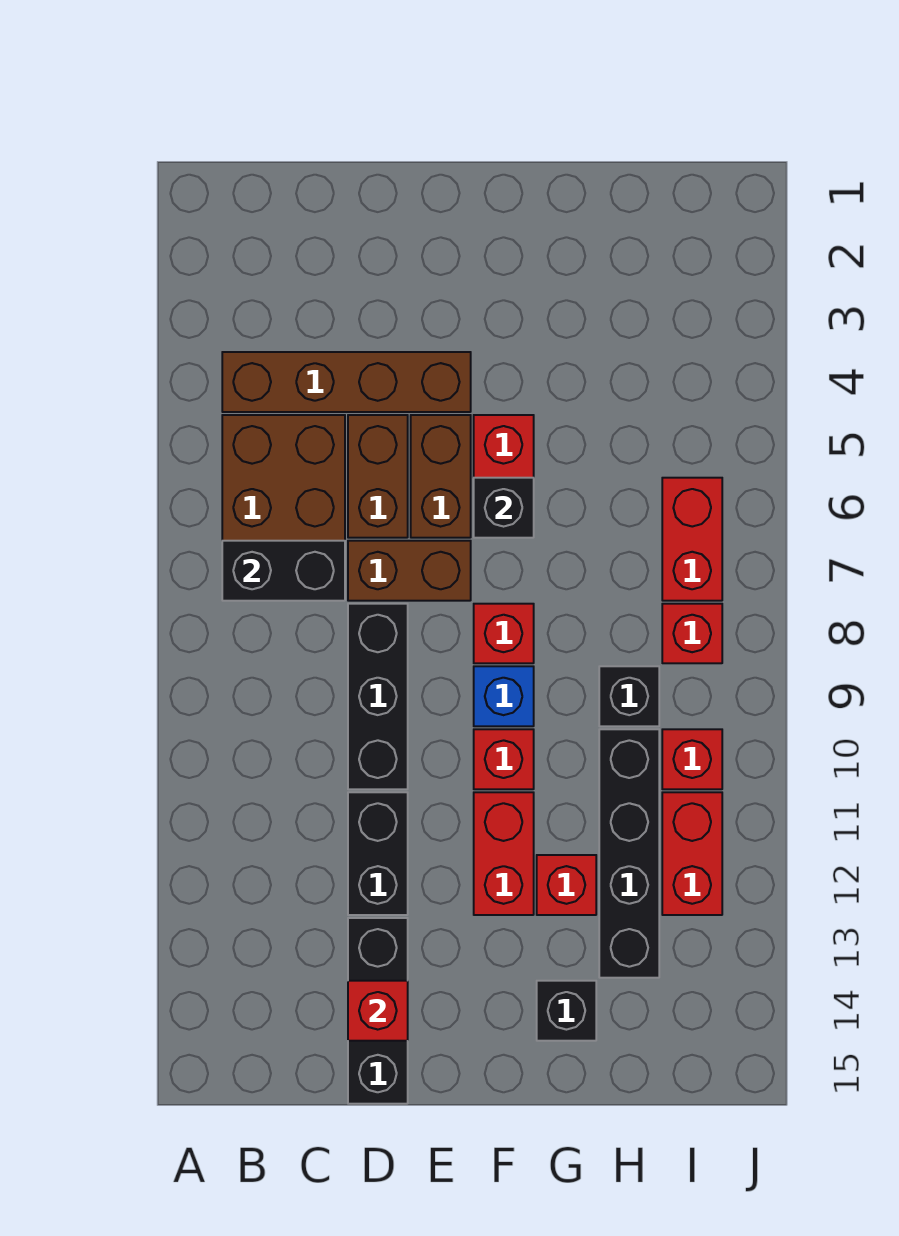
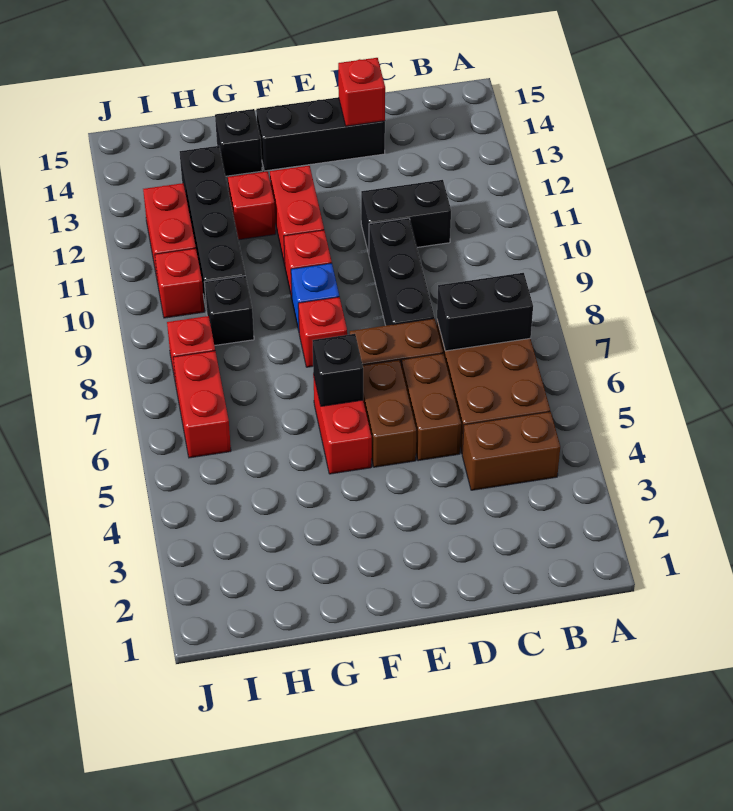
brown 1x4 brick [222,352,471,412] -> brown 1x2 brick [462,412,560,490]
black 1x2 brick [348,792,408,915] -> black 1x2 brick turned to [361,180,451,254]
black 1x3 brick [348,918,408,1104] -> black 1x3 brick turned to [256,97,385,171]

